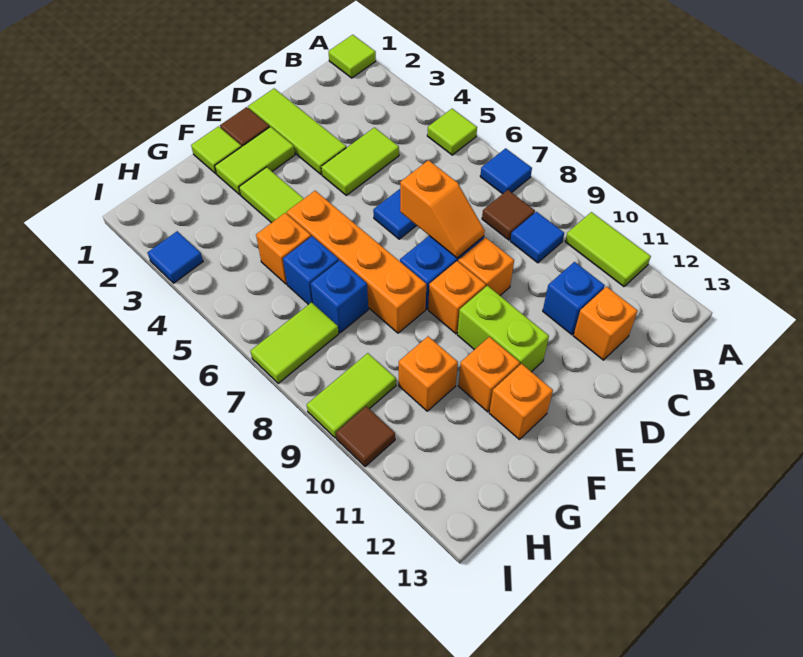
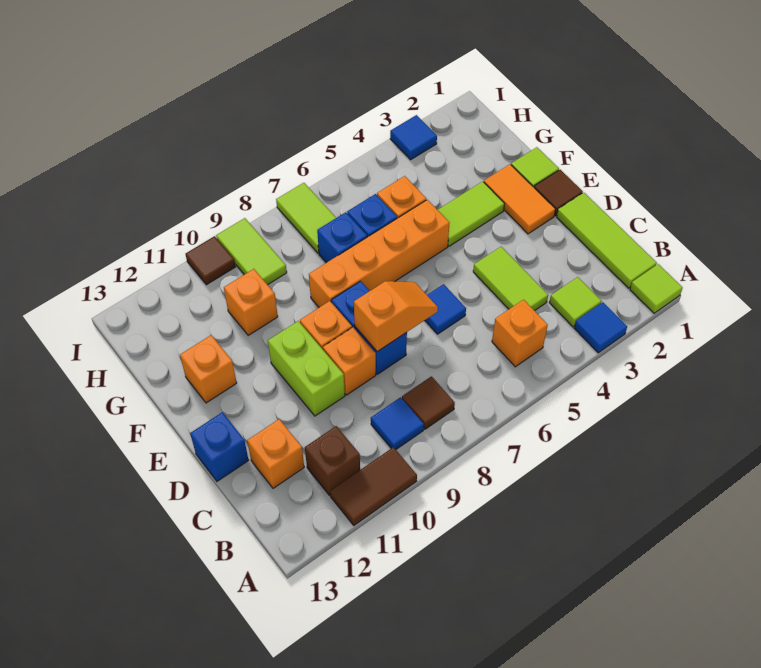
lime 1x1 tile [427,109,477,155] -> lime 1x1 tile moved to [549,277,602,327]
blue 1x1 tile [480,148,532,194] -> blue 1x1 tile moved to [574,302,627,353]
lime 1x2 tile [565,212,651,287] -> brown 1x2 tile [330,447,417,525]
none -> brown 1x1 brick [305,426,360,495]
blue 1x1 brick [543,262,605,335] -> blue 1x1 brick moved to [190,412,249,481]
lime 1x3 tile [248,88,346,174] -> lime 1x3 tile turned to [557,192,657,288]
orange 1x2 slope [400,160,485,258] -> orange 1x2 slope turned to [354,281,438,352]
lime 1x2 tile [215,127,295,195] -> orange 1x2 tile [484,164,556,234]
lime 1x2 brick [457,286,549,372] -> lime 1x2 brick turned to [268,321,345,416]
orange 1x1 brick [458,337,520,412] -> orange 1x1 brick moved to [492,300,548,367]

